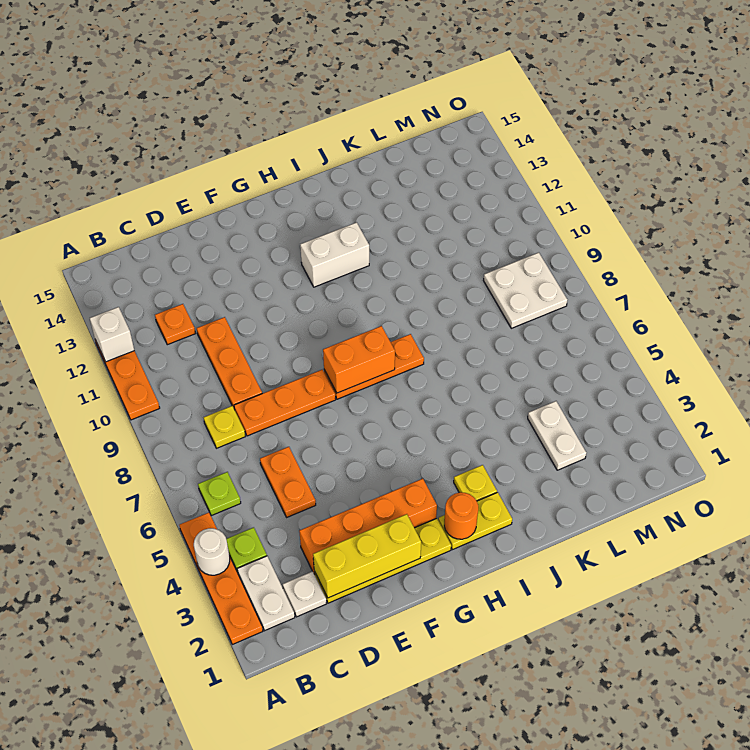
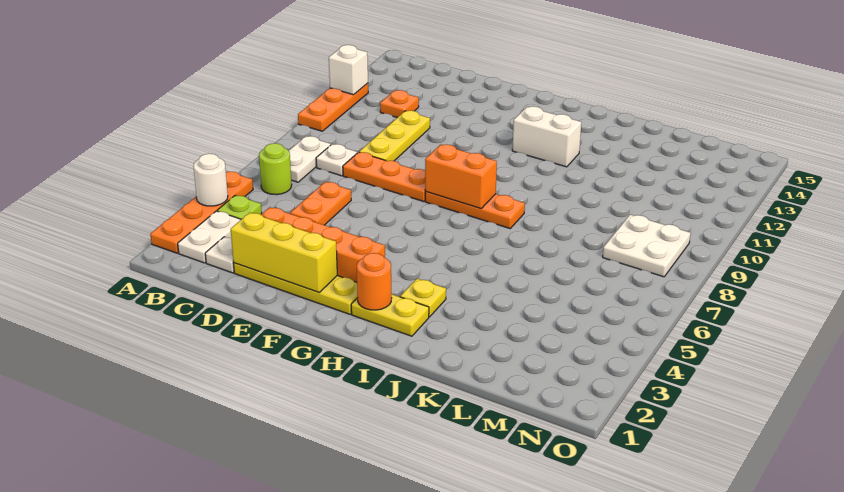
lime 1x1 plate [198,472,241,516] -> lime 1x1 round brick [259,143,292,195]
yellow 1x1 plate [204,406,245,448] -> white 1x1 plate [316,144,357,176]
orange 1x3 plate [197,317,262,407] -> yellow 1x3 plate [360,111,430,161]
white 1x2 plate [528,401,586,470] -> white 1x2 plate moved to [289,136,331,182]

